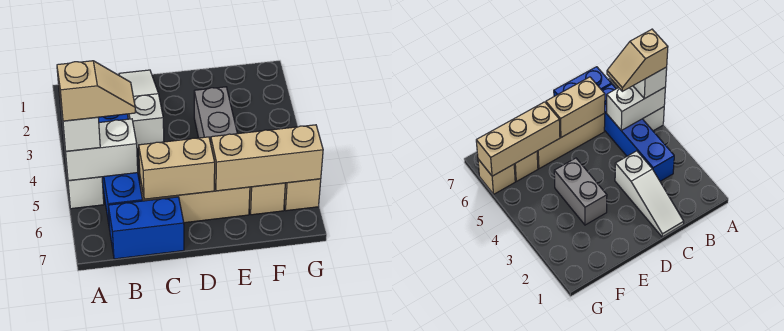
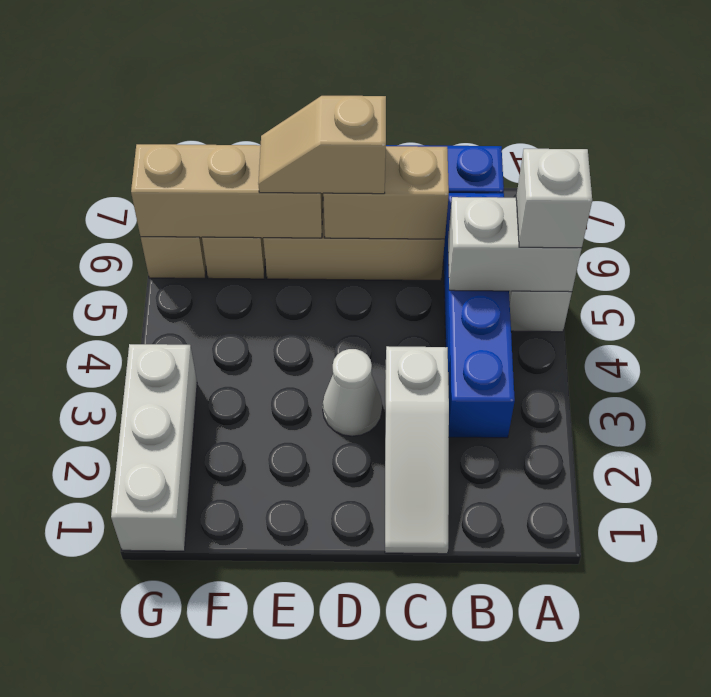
tan 1x2 slope [57,61,135,121] -> tan 1x2 slope moved to [258,96,386,194]
none -> white 1x1 cone [323,349,382,436]
grey 1x2 brick [194,87,237,143] -> none
none -> white 1x3 brick [111,344,197,551]

